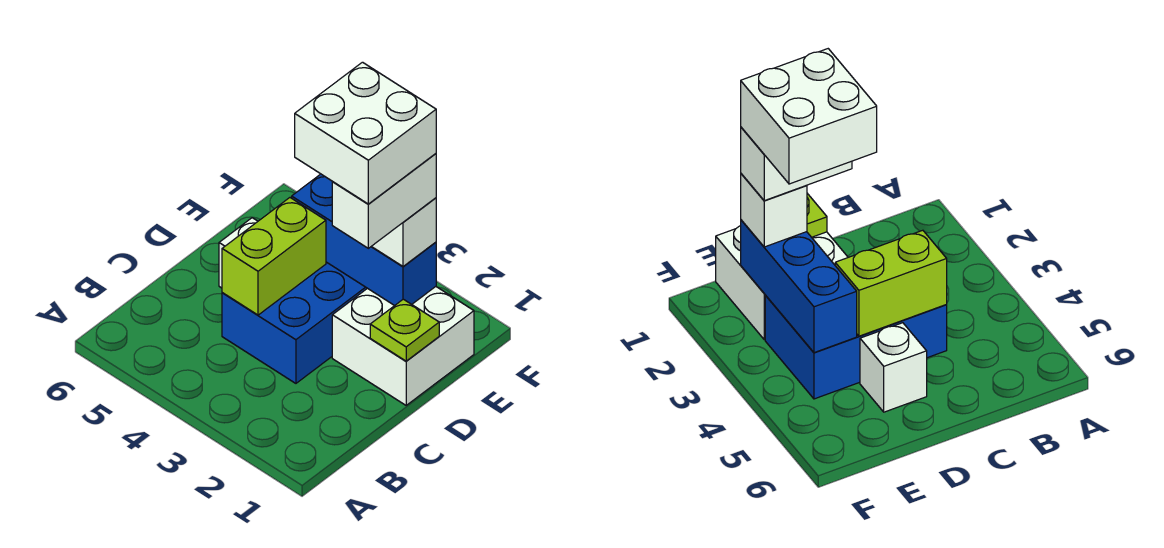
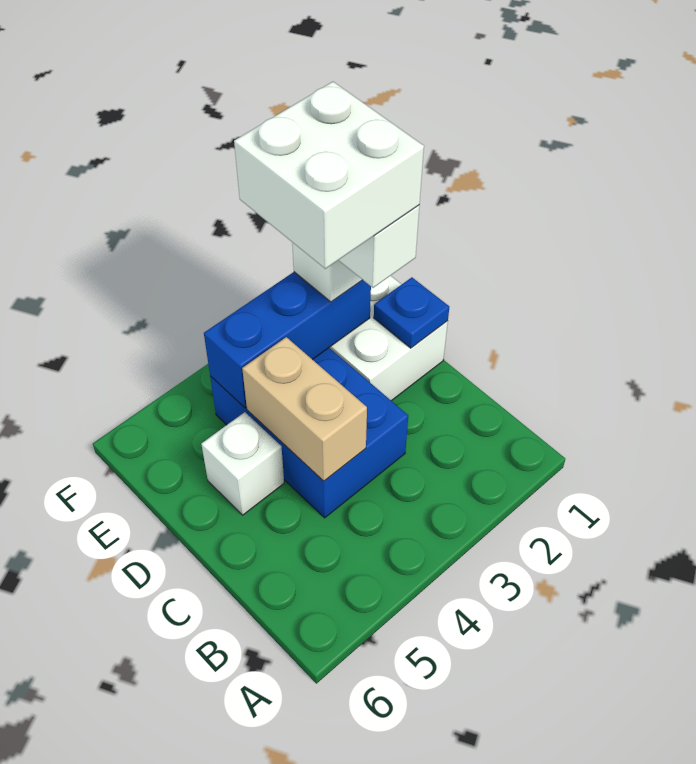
lime 1x2 brick [222,198,326,315] -> tan 1x2 brick [242,337,367,481]
lime 1x1 plate [370,299,439,361] -> blue 1x1 plate [374,277,449,348]

